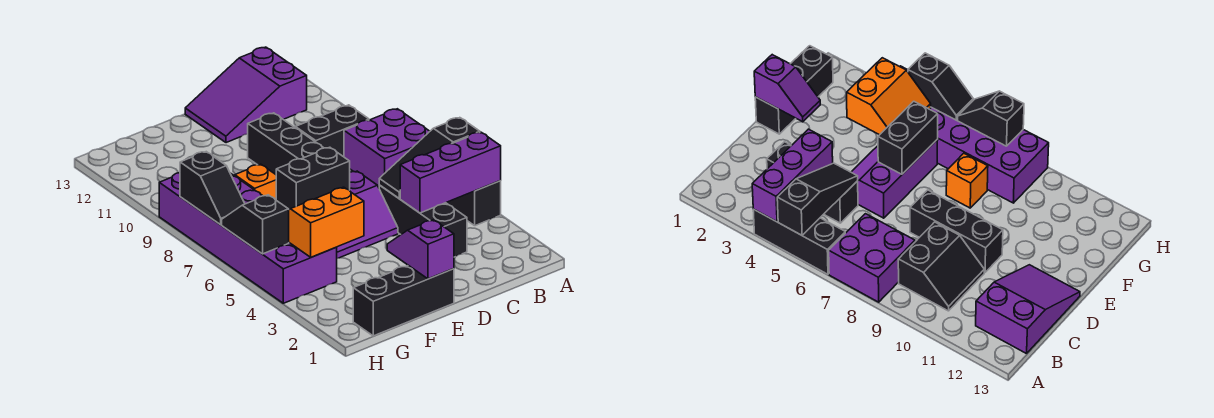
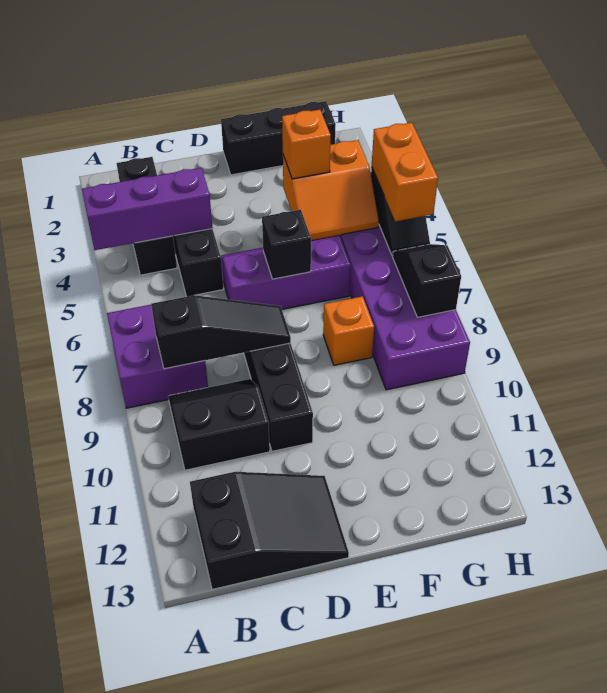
black 1x3 brick [446,181,501,226] -> black 1x3 brick moved to [117,157,177,275]
black 1x3 slope [379,118,480,198] -> black 1x3 slope moved to [151,295,291,369]
black 2x2 slope [295,105,369,157] -> black 2x2 slope turned to [168,379,270,470]
purple 2x3 slope [185,47,307,143] -> black 2x3 slope [190,472,349,589]
purple 1x2 slope [387,220,454,279] -> none
black 1x2 brick [276,147,350,209] -> black 1x1 brick [262,210,311,279]
none -> orange 1x1 brick [282,110,331,179]
none -> orange 1x2 brick [372,123,438,222]

